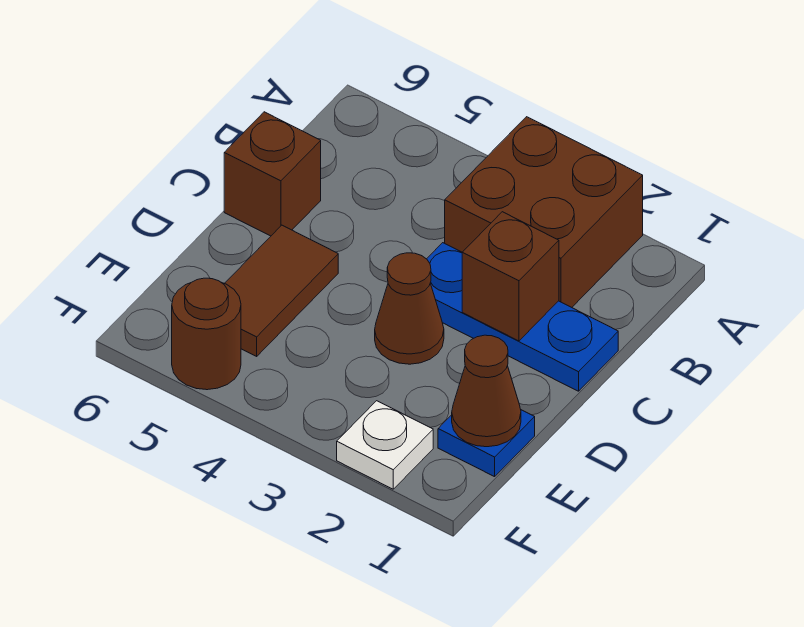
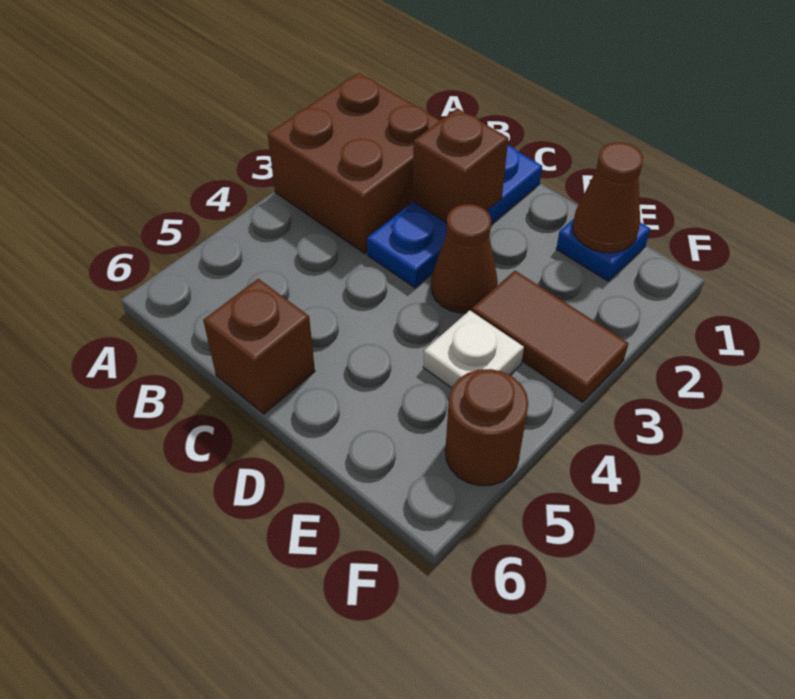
brown 1x2 tile [225,225,338,356] -> brown 1x2 tile moved to [472,271,628,402]
white 1x1 plate [337,401,433,489] -> white 1x1 plate moved to [423,310,524,388]

